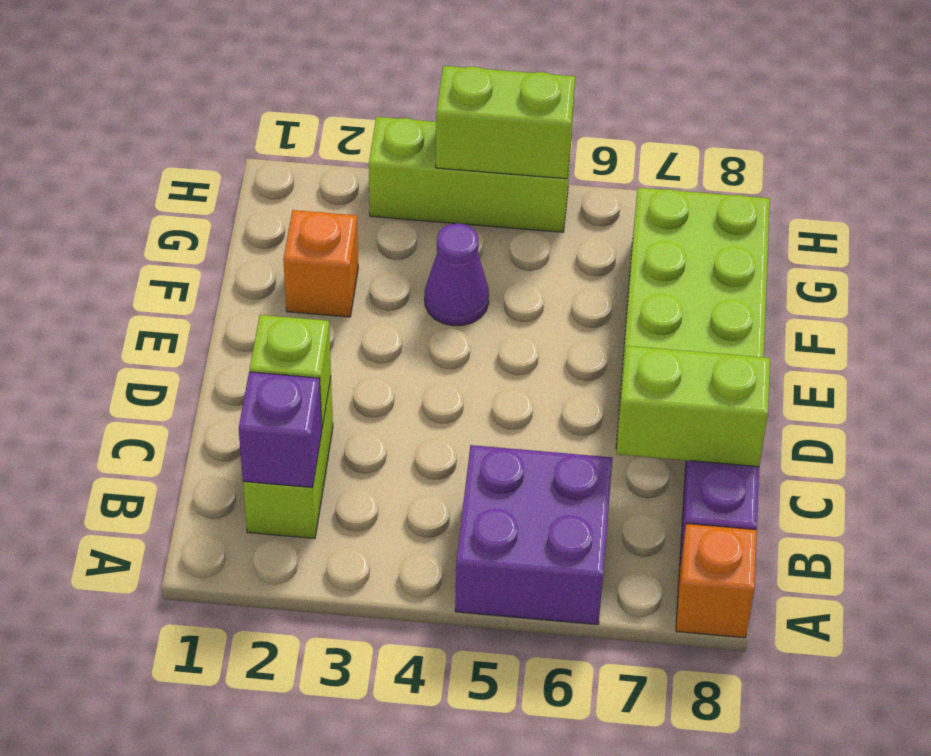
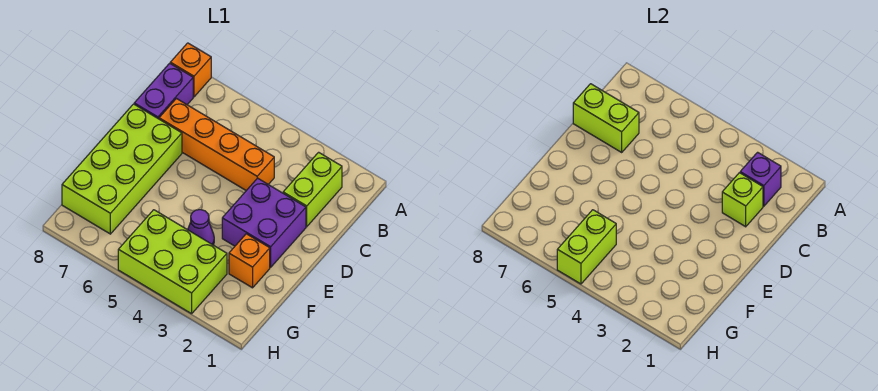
purple 2x2 brick [455,445,613,624] -> purple 2x2 brick moved to [222,178,306,267]
none -> orange 1x4 brick [159,99,274,191]
lime 1x3 brick [369,117,572,232] -> lime 2x3 brick [118,210,227,314]
lime 1x2 brick [436,66,575,179] -> lime 1x2 brick turned to [557,210,616,284]

